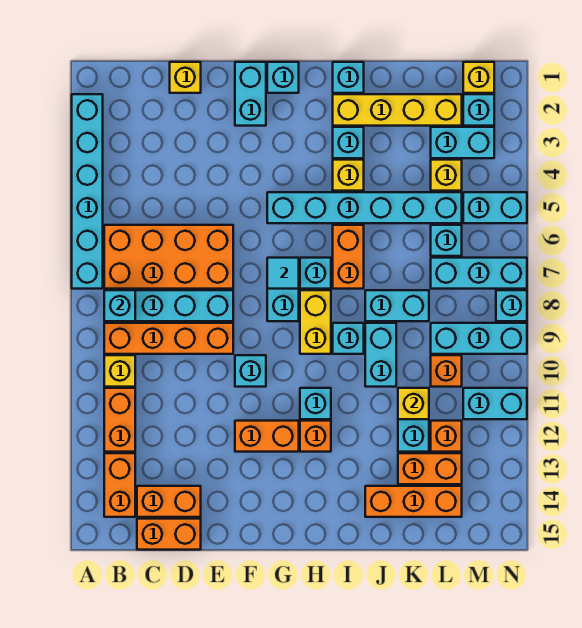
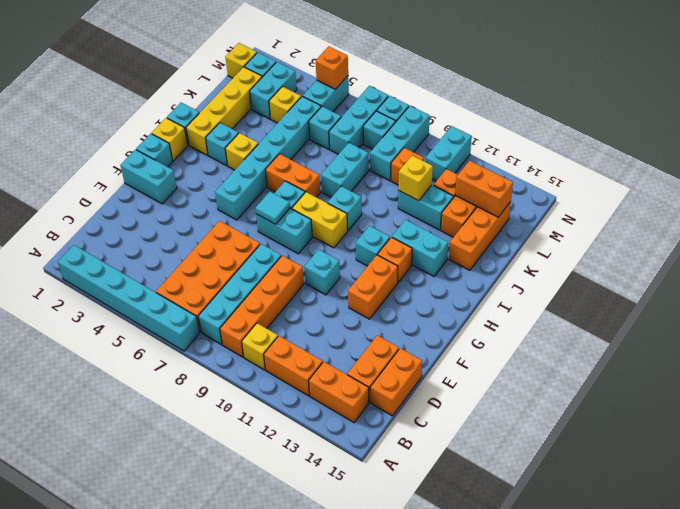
cyan 1x1 brick [104,290,135,321] -> cyan 1x1 brick moved to [363,111,396,149]
yellow 1x1 brick [170,62,201,93] -> yellow 1x1 brick moved to [152,118,187,161]
cyan 1x2 brick [365,323,396,387] -> cyan 1x2 brick moved to [392,220,448,276]
none -> orange 1x2 brick [455,161,513,217]
none -> orange 1x1 brick [316,46,348,89]

